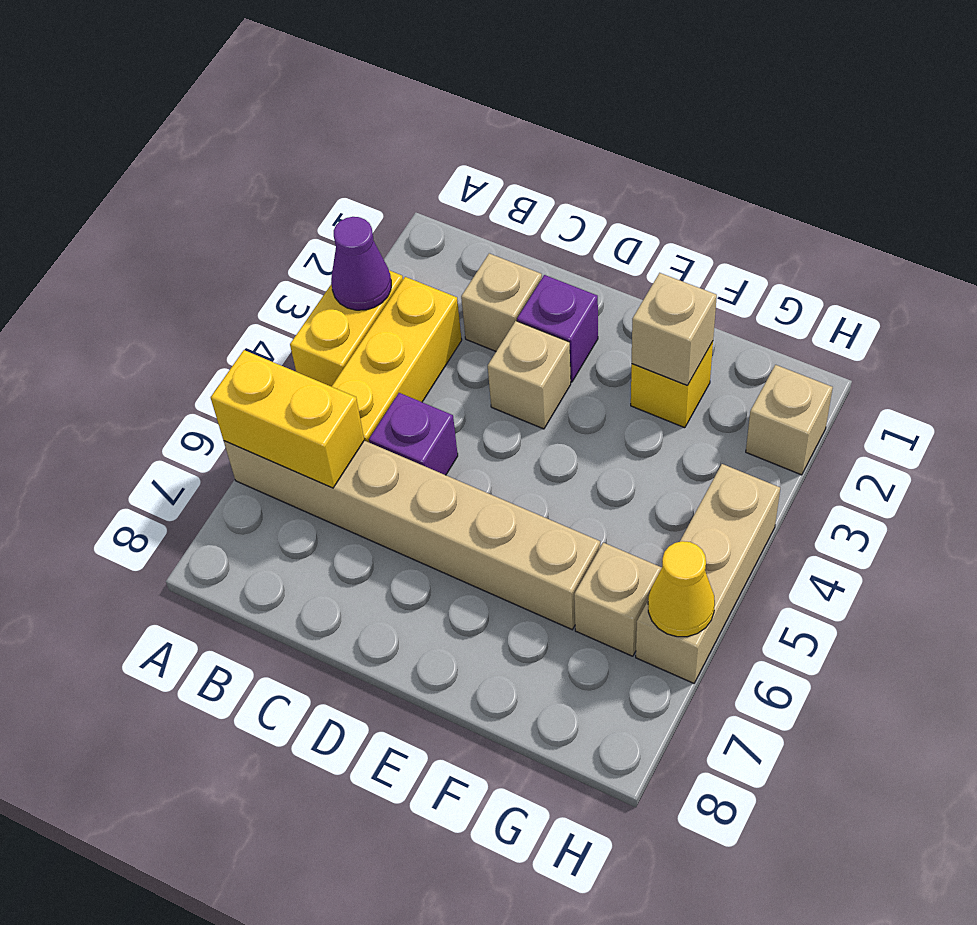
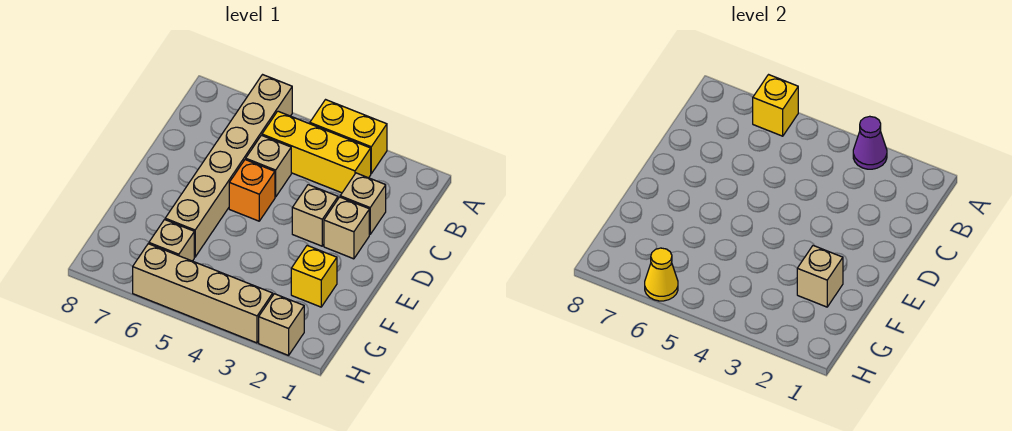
yellow 1x2 brick [211,350,364,488] -> yellow 1x1 brick [753,75,798,136]
purple 1x1 brick [369,393,458,475] -> tan 1x1 brick [246,135,291,197]
purple 1x1 brick [517,275,598,382] -> tan 1x1 brick [324,197,369,259]
none -> orange 1x1 brick [229,160,275,221]
tan 1x3 brick [636,464,780,683] -> tan 1x4 brick [133,244,273,343]

